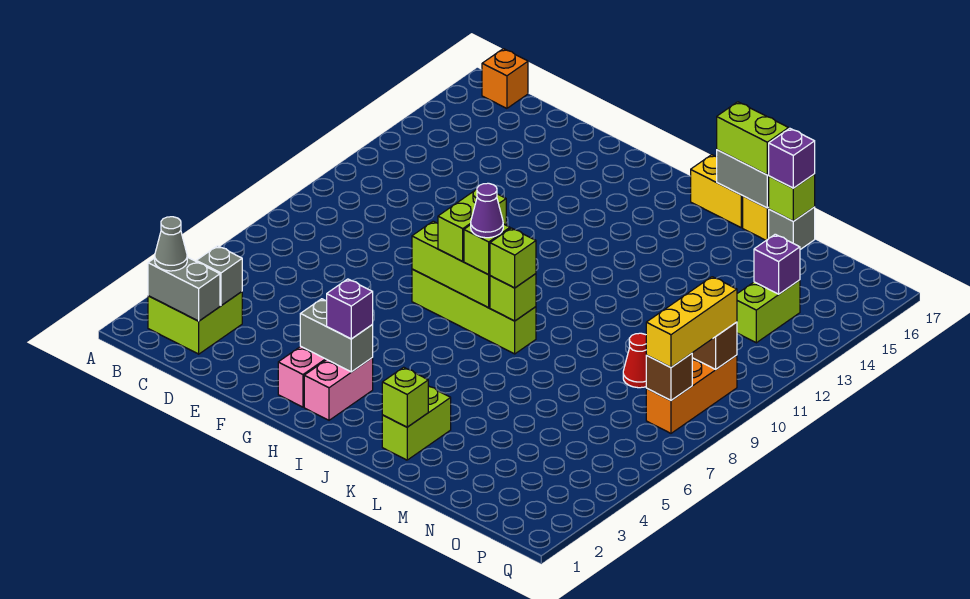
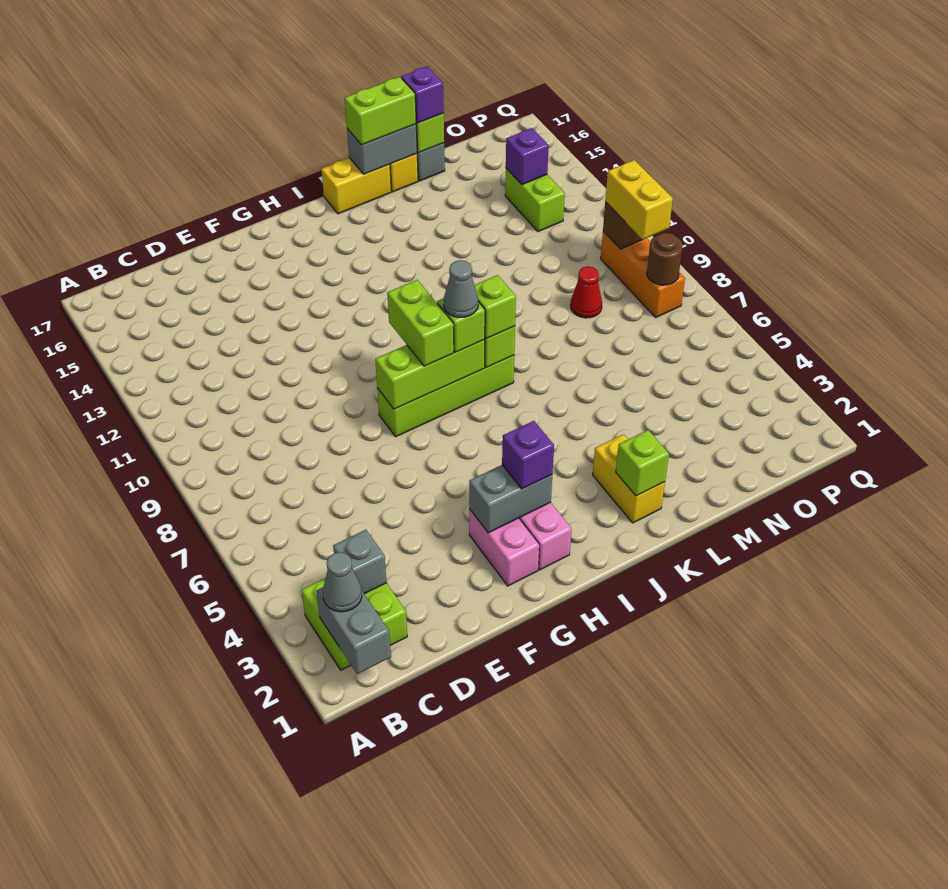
grey 1x2 brick [148,257,220,321] -> grey 1x2 brick turned to [316,587,391,674]
orange 1x1 brick [482,49,528,108] -> none
purple 1x1 cone [471,183,503,238] -> grey 1x1 cone [444,260,478,317]
lime 1x2 brick [382,386,451,460] -> yellow 1x2 brick [593,434,665,523]
brown 1x1 brick [646,353,692,400] -> brown 1x1 round brick [647,233,683,285]
yellow 1x3 brick [646,277,737,367] -> yellow 1x2 brick [605,160,673,240]

